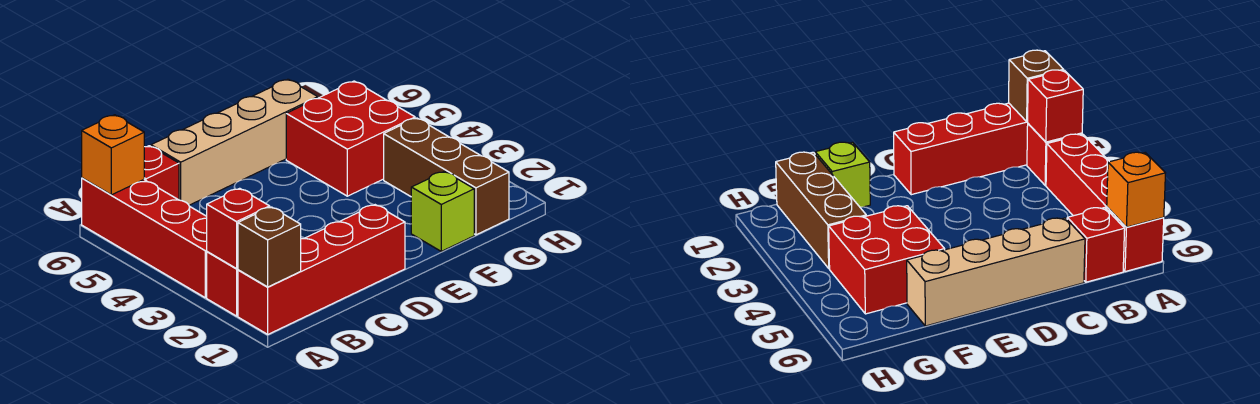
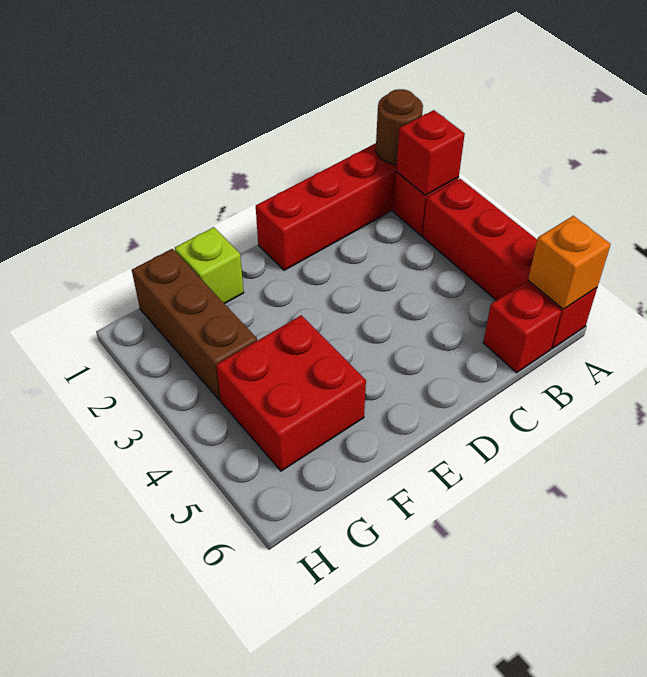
brown 1x1 brick [238,207,301,287] -> brown 1x1 round brick [376,89,423,164]
tan 1x4 brick [151,79,318,205] -> none

